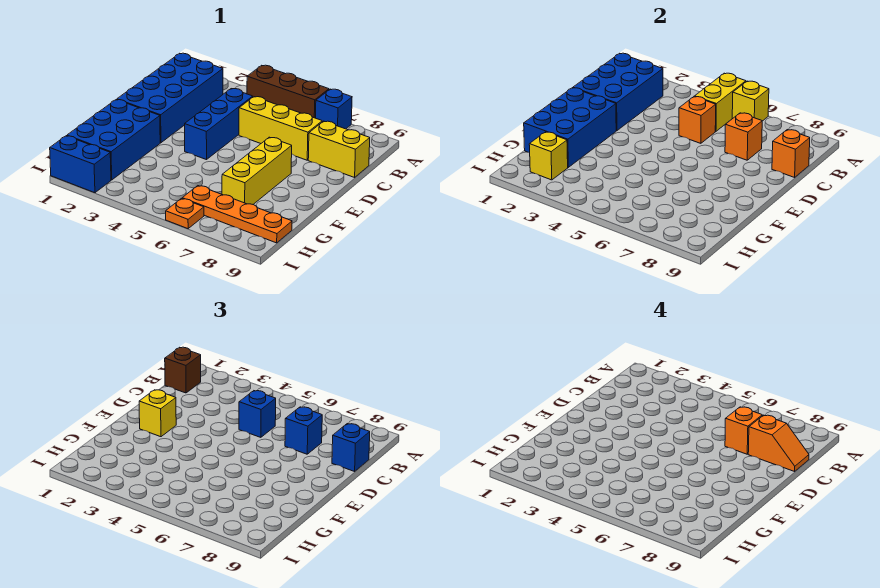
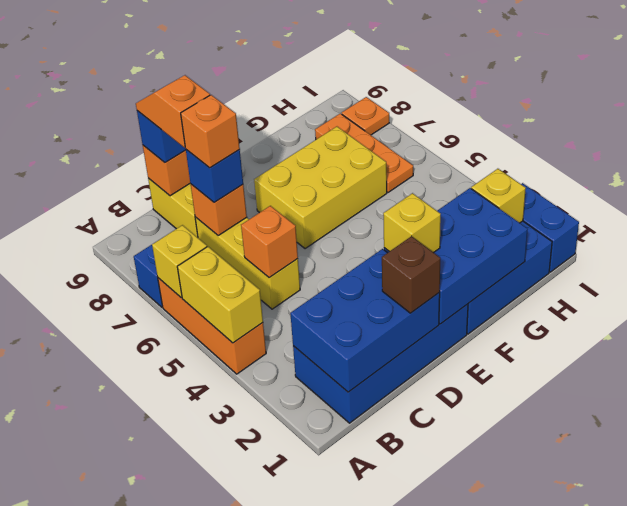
brown 1x3 brick [247,65,329,118] -> orange 1x3 brick [158,278,266,374]
yellow 1x2 brick [695,73,746,131] -> yellow 1x2 brick turned to [177,247,263,343]
brown 1x1 brick [165,347,201,393] -> brown 1x1 brick moved to [382,236,440,313]
blue 1x3 brick [185,89,253,160] -> none
blue 1x1 brick [239,391,276,437] -> none
yellow 1x3 brick [222,137,292,204] -> yellow 2x3 brick [254,127,387,249]
orange 1x4 plate [182,186,292,243] -> orange 1x3 plate [315,113,413,192]
orange 1x1 plate [166,198,204,229] -> orange 1x1 plate moved to [342,97,389,135]

